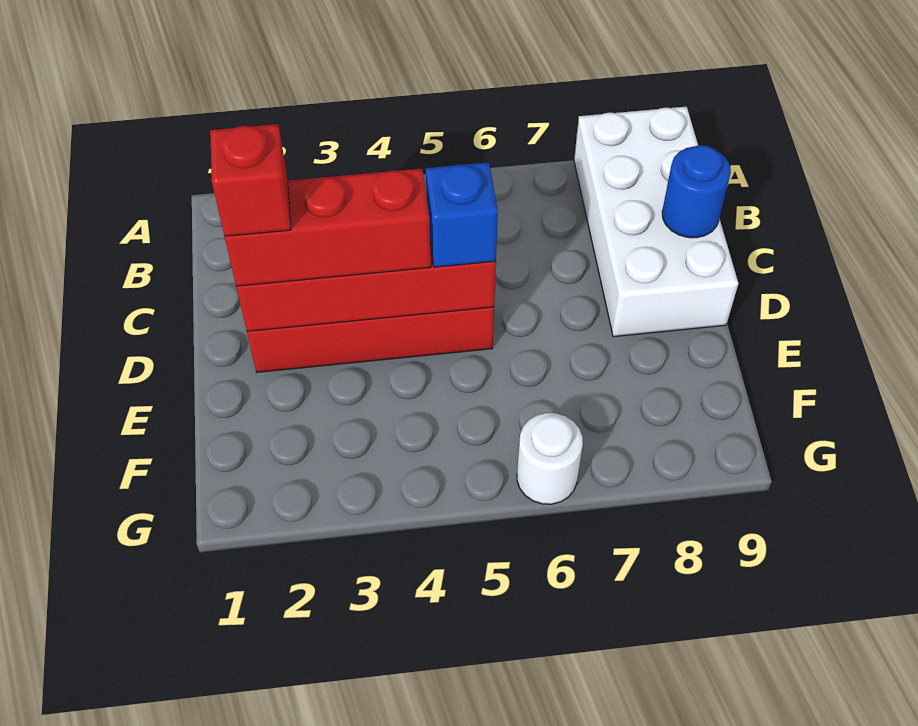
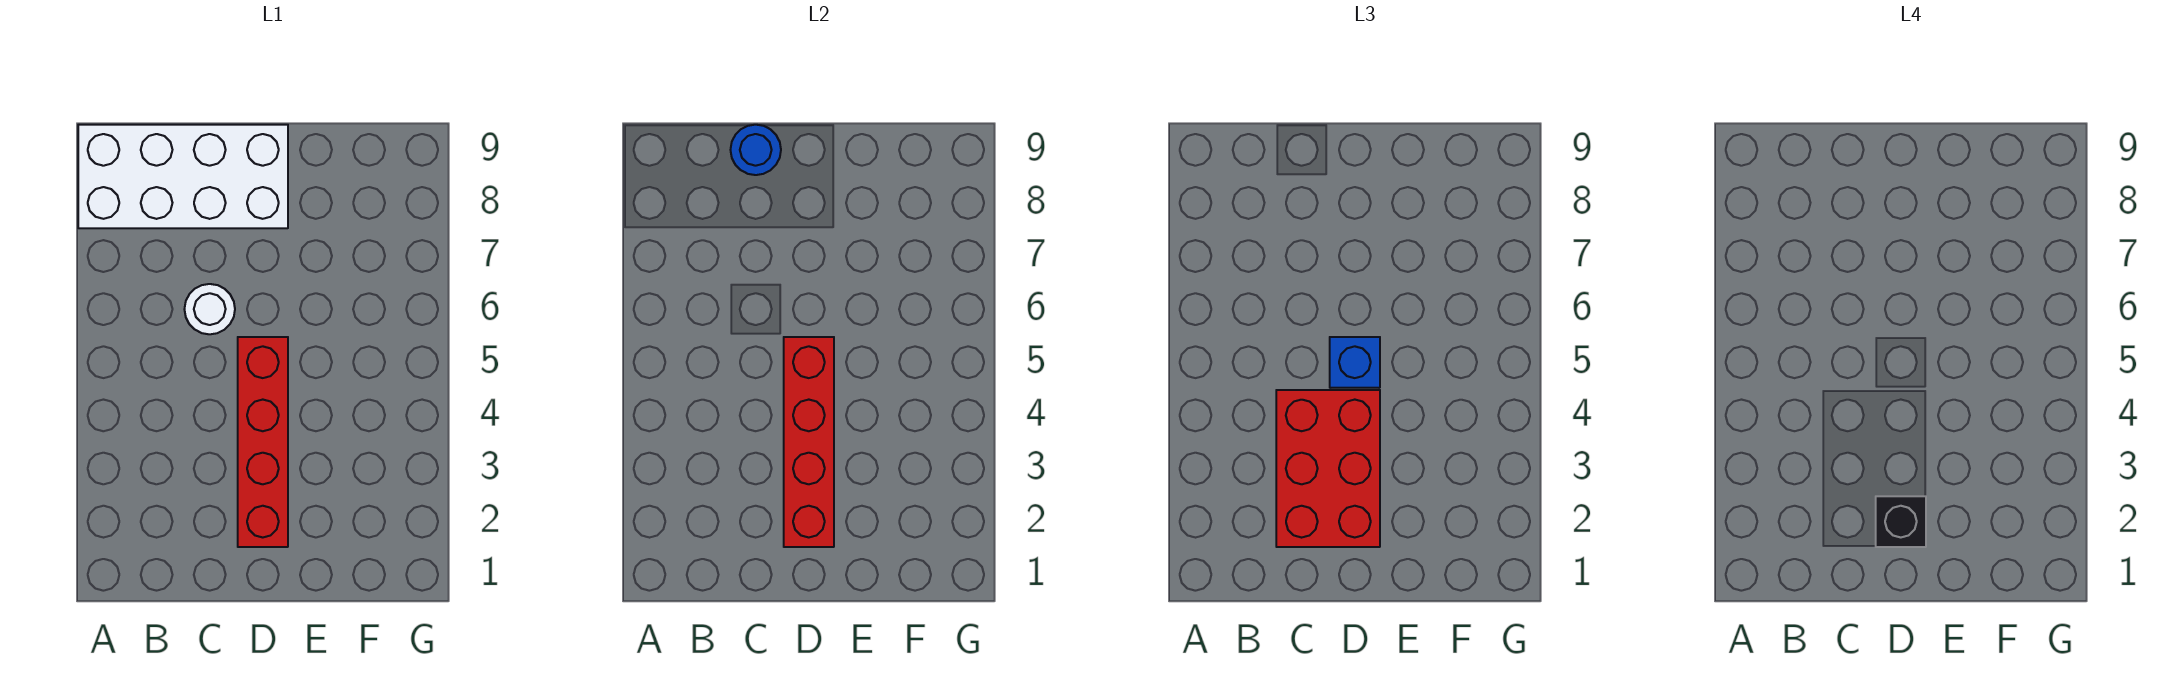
red 1x3 brick [225,168,431,286] -> red 2x3 brick [1276,390,1380,547]
red 1x1 brick [210,124,291,236] -> black 1x1 brick [1876,496,1926,547]
white 1x1 round brick [517,413,583,504] -> white 1x1 round brick moved to [184,284,235,334]

